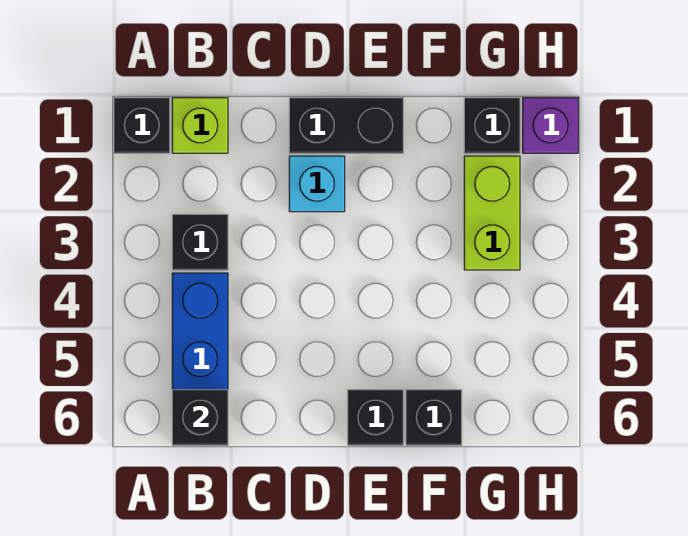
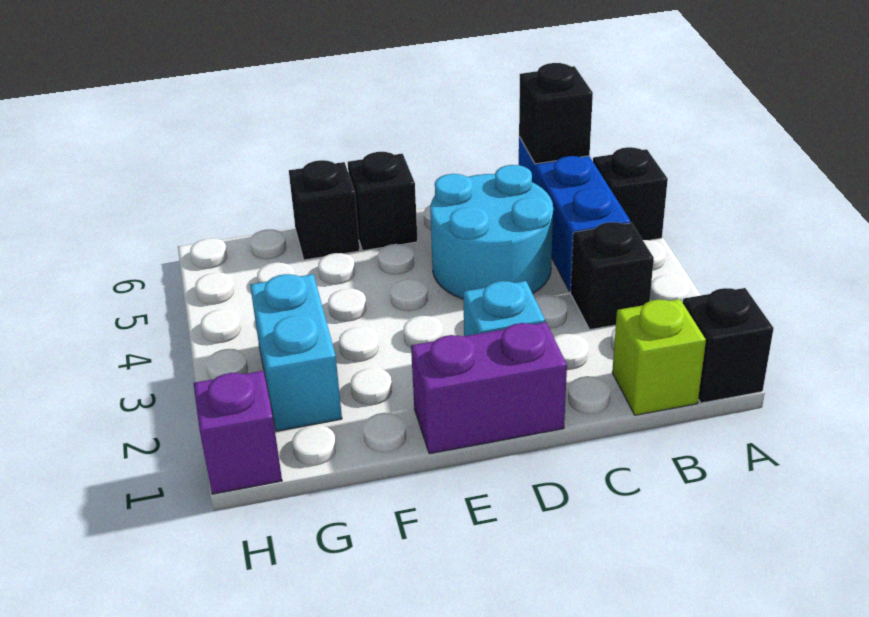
none -> cyan 2x2 round brick [430,165,553,299]
black 1x2 brick [289,98,403,153] -> purple 1x2 brick [411,322,567,454]
black 1x1 brick [464,98,520,153] -> black 1x1 brick moved to [593,147,668,240]
lime 1x2 brick [464,156,520,270] -> cyan 1x2 brick [250,274,342,431]

